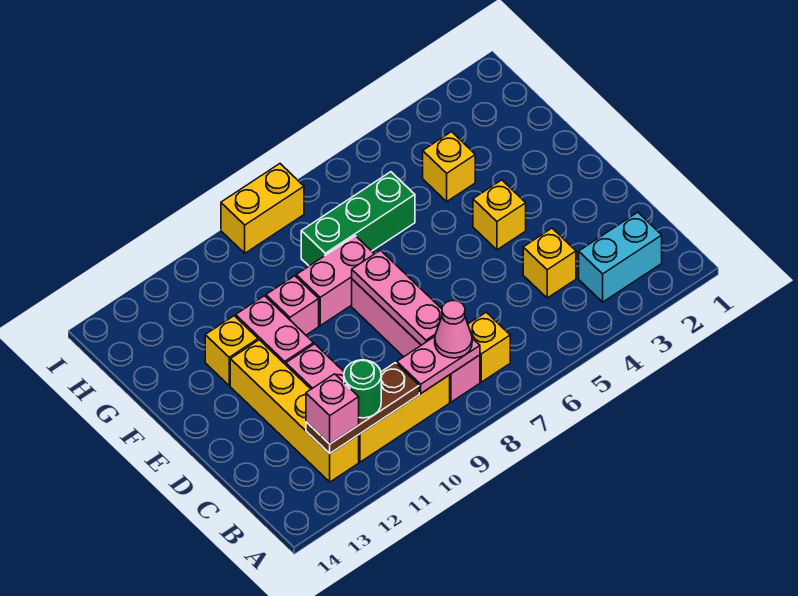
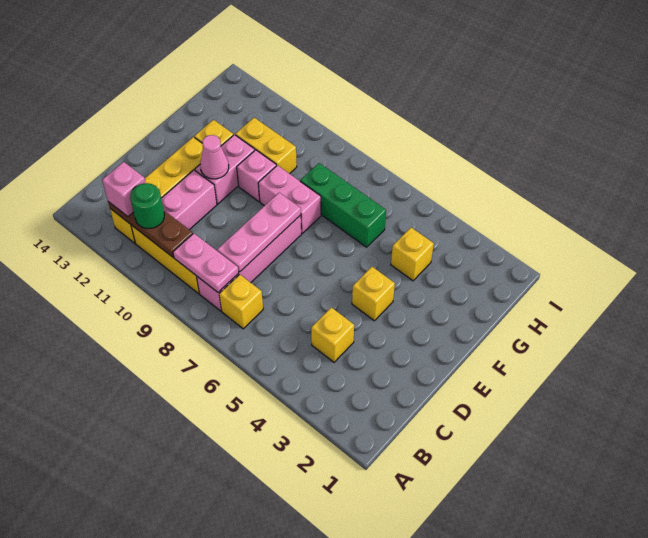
cyan 1x2 brick [579,212,662,302] -> none
pink 1x1 cone [435,301,472,358] -> pink 1x1 cone moved to [200,135,229,179]
yellow 1x2 brick [221,164,304,253] -> yellow 1x2 brick moved to [235,118,297,174]

